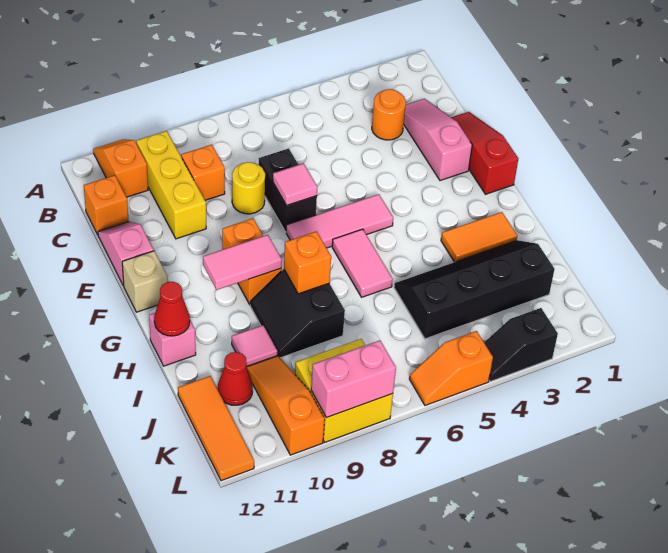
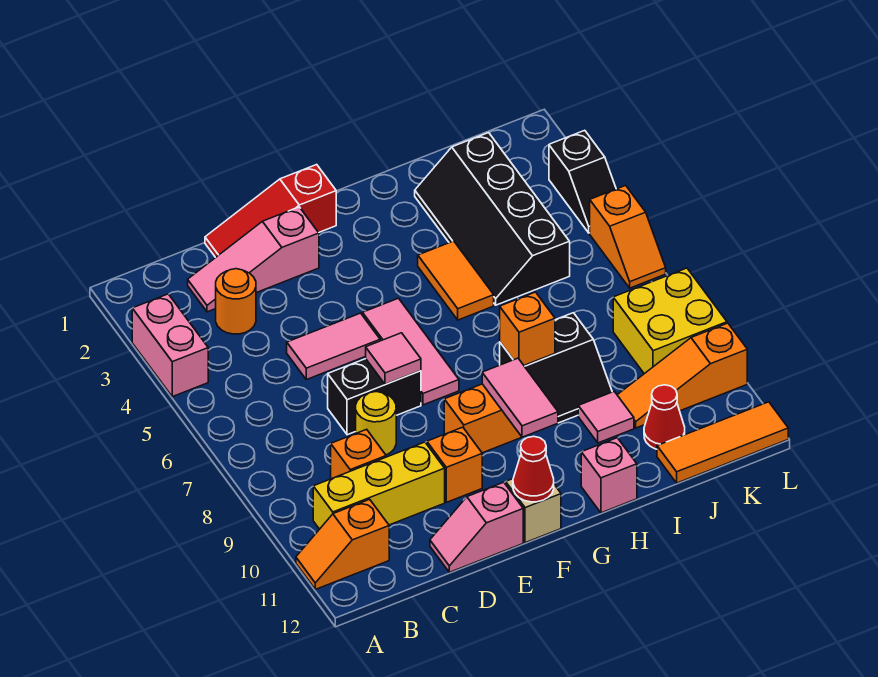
orange 1x1 brick [84,175,129,235] -> orange 1x1 brick moved to [427,427,482,502]
pink 1x2 tile [332,229,393,297] -> pink 1x2 tile moved to [287,313,380,380]
orange 1x2 tile [441,212,517,262] -> orange 1x2 tile moved to [418,241,494,320]
red 1x1 cone [154,282,190,336] -> red 1x1 cone moved to [513,436,554,502]
pink 1x2 brick [311,340,396,418] -> pink 1x2 brick moved to [132,294,208,397]

